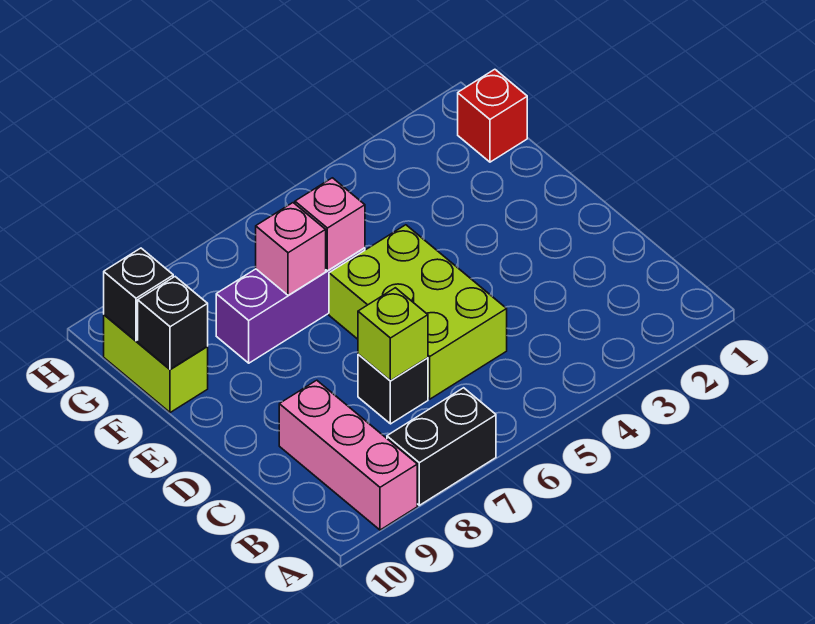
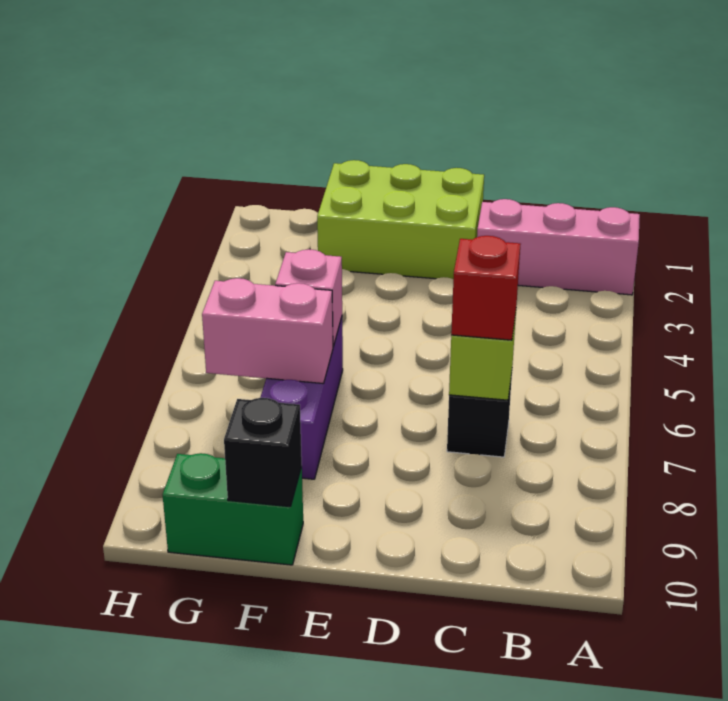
black 1x2 brick [387,388,496,505] -> none
pink 1x3 brick [279,380,417,530] -> pink 1x3 brick moved to [477,199,640,295]
lime 2x3 brick [329,225,507,399] -> lime 2x3 brick moved to [317,160,484,279]
pink 1x1 brick [256,203,326,296] -> pink 1x2 brick [202,278,333,384]
lime 1x2 brick [104,315,208,413] -> green 1x2 brick [163,453,303,565]
red 1x1 brick [458,69,527,162] -> red 1x1 brick moved to [451,236,520,340]
black 1x1 brick [104,248,173,341] -> none

